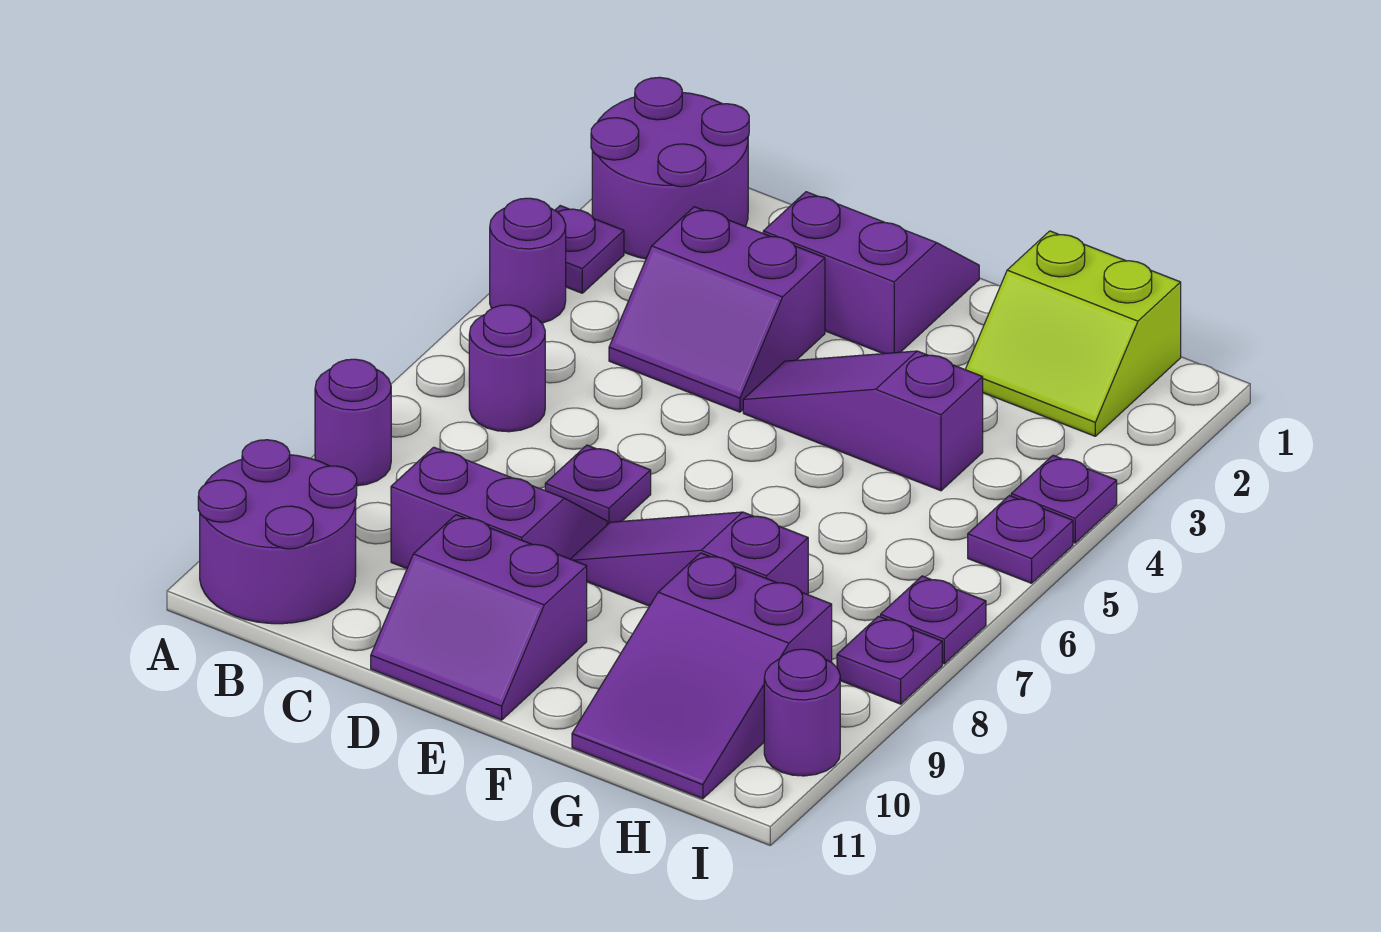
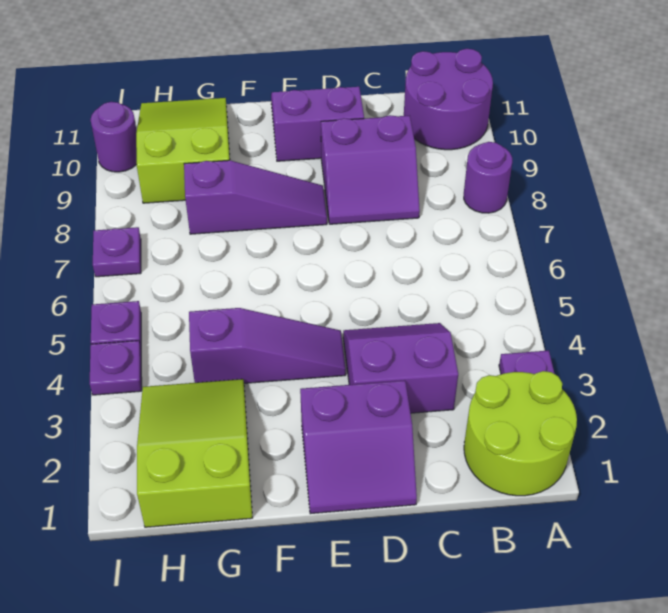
purple 2x2 round brick [591,77,749,259] -> lime 2x2 round brick [464,371,577,496]
purple 1x1 round brick [490,198,566,323] -> none
purple 1x1 round brick [469,305,545,432] -> none
purple 1x1 plate [545,445,651,525] -> none
lime 2x2 slope [965,231,1181,436] -> lime 2x3 slope [137,379,253,527]
purple 2x3 slope [572,553,832,799] -> lime 2x3 slope [136,98,230,203]
purple 1x1 plate [837,616,942,704] -> none

